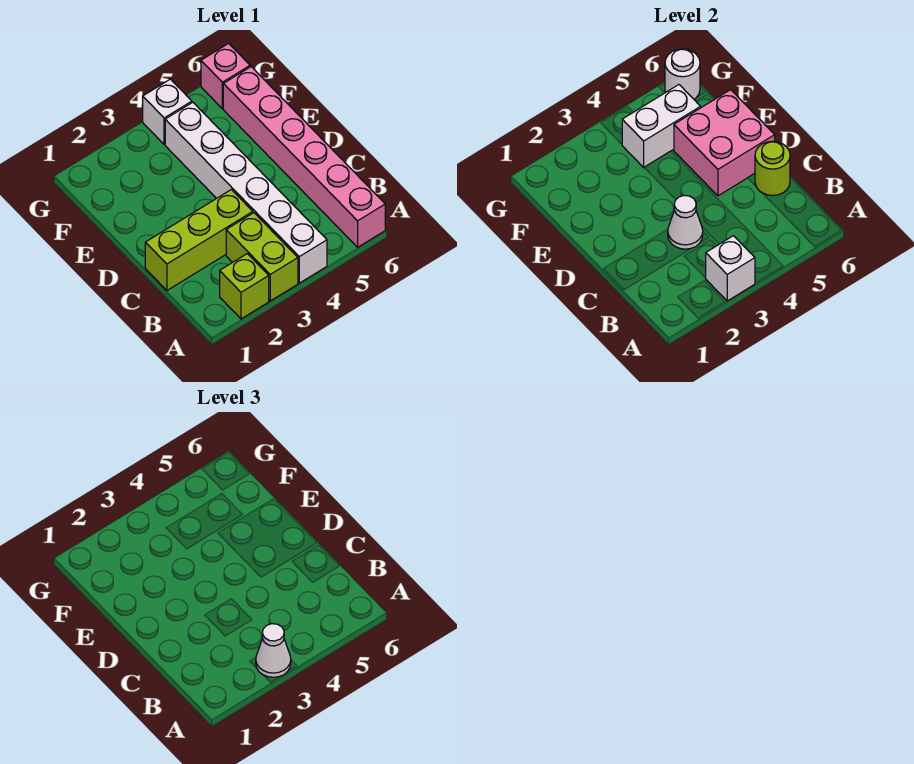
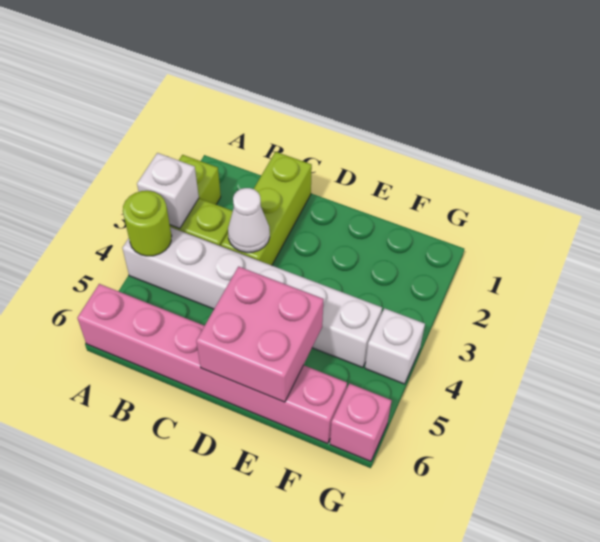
white 1x1 cone [256,624,291,677] -> none
lime 1x1 round brick [755,141,790,196] -> lime 1x1 round brick moved to [123,191,172,256]
white 1x2 brick [622,85,701,167] -> none
white 1x1 round brick [665,49,700,99] -> none

